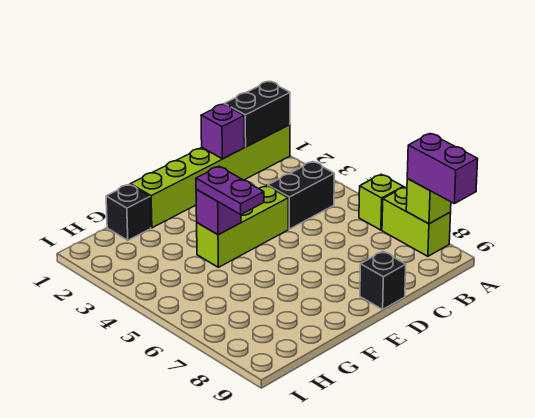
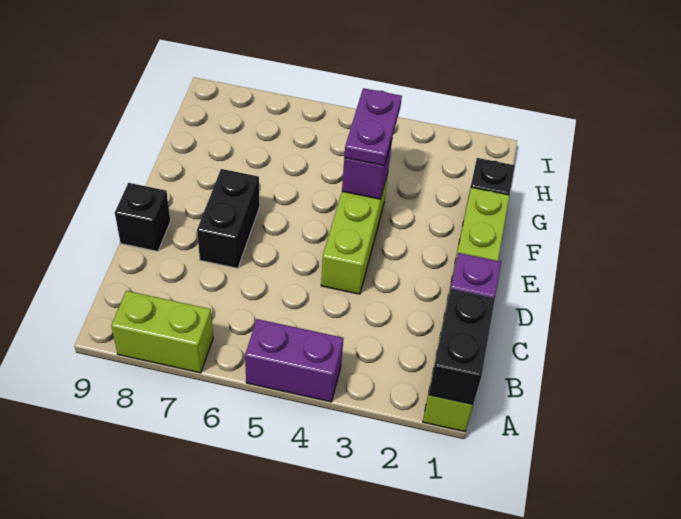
lime 1x1 brick [359,174,403,230] -> none
lime 1x1 brick [406,179,451,224] -> none
purple 1x2 brick [407,134,478,204] -> purple 1x2 brick moved to [245,319,344,402]
black 1x2 brick [268,162,334,229] -> black 1x2 brick moved to [197,169,259,268]
purple 1x2 plate [196,166,264,214] -> purple 1x2 plate turned to [344,88,402,166]

